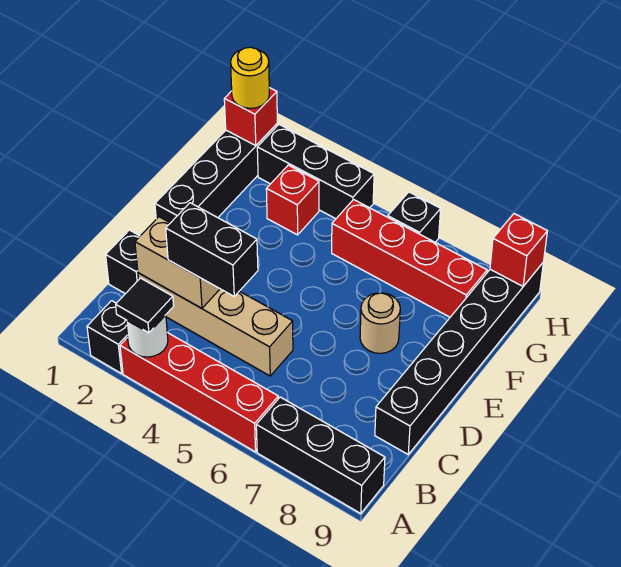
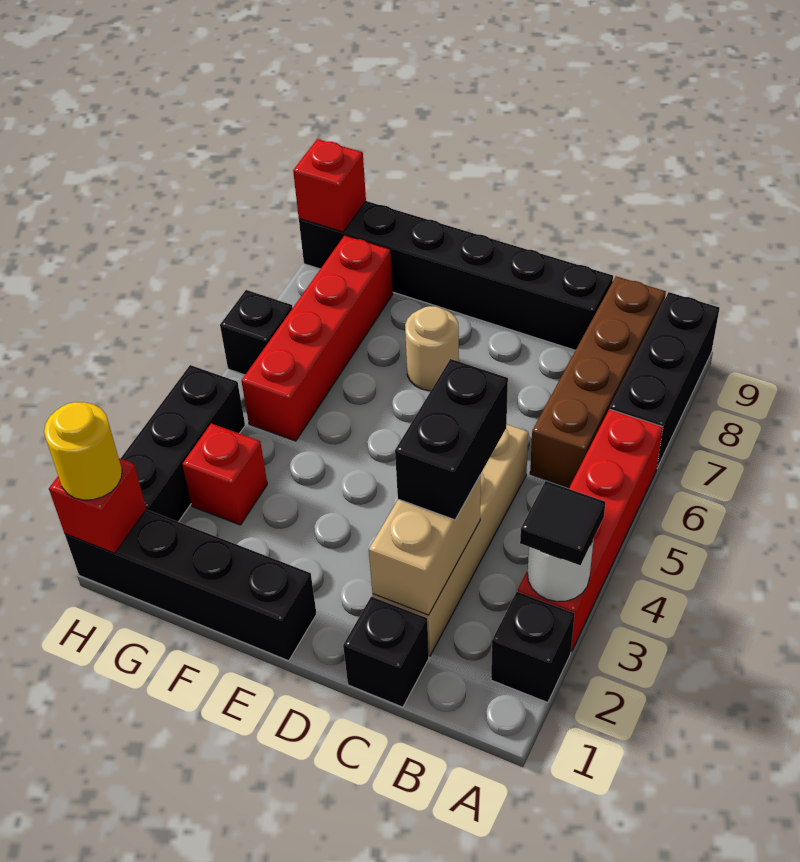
none -> brown 1x4 brick [530,276,666,488]

